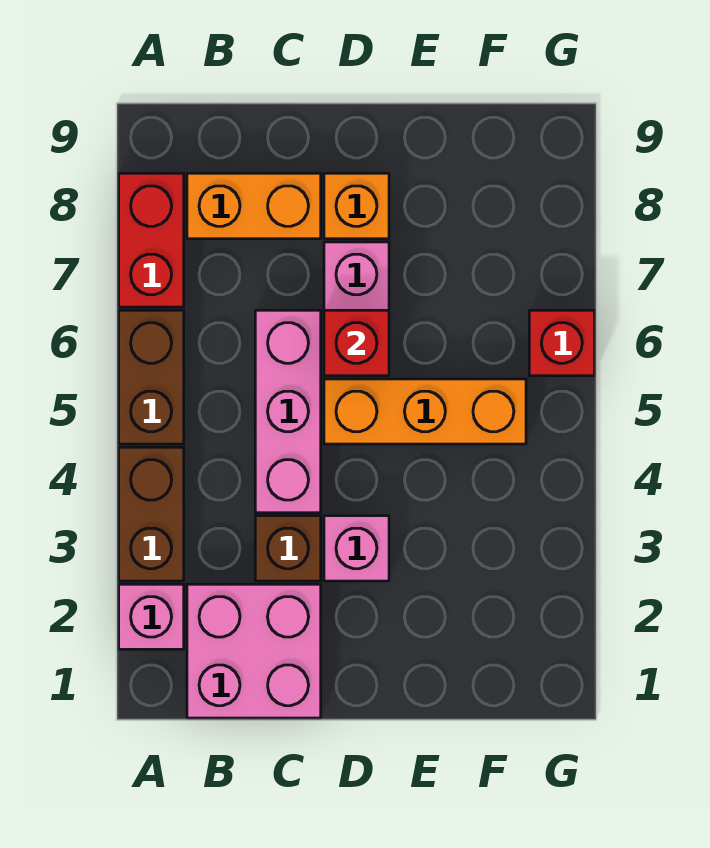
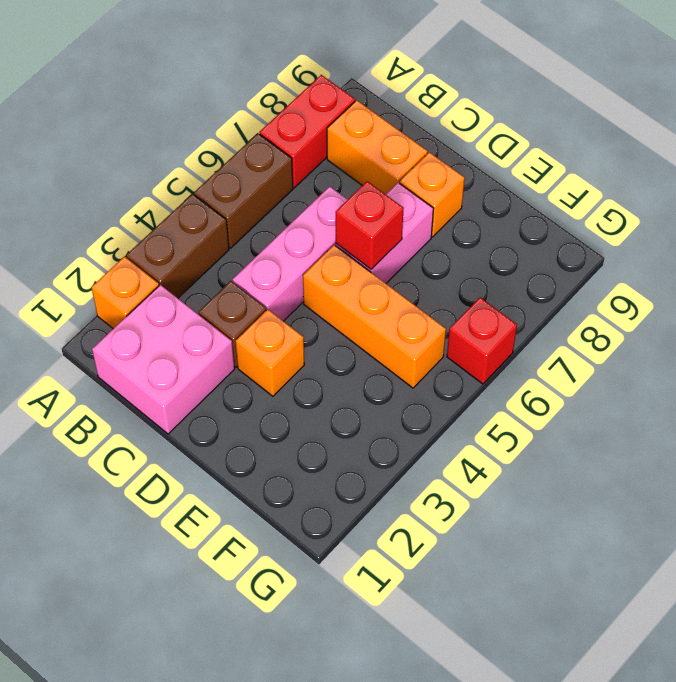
pink 1x1 brick [119,584,184,649] -> orange 1x1 brick [92,257,159,329]
pink 1x1 brick [324,516,389,581] -> orange 1x1 brick [235,310,304,396]

